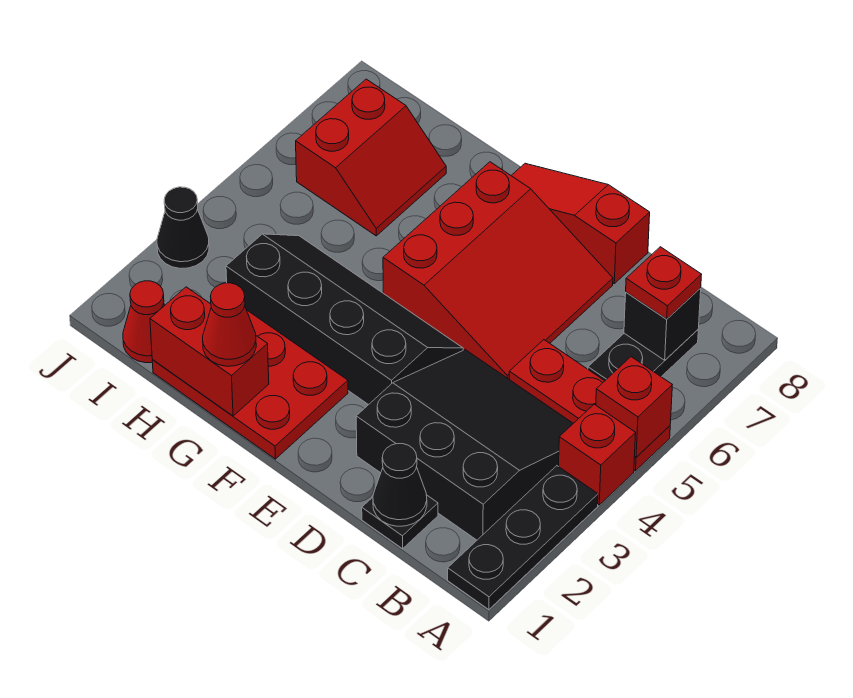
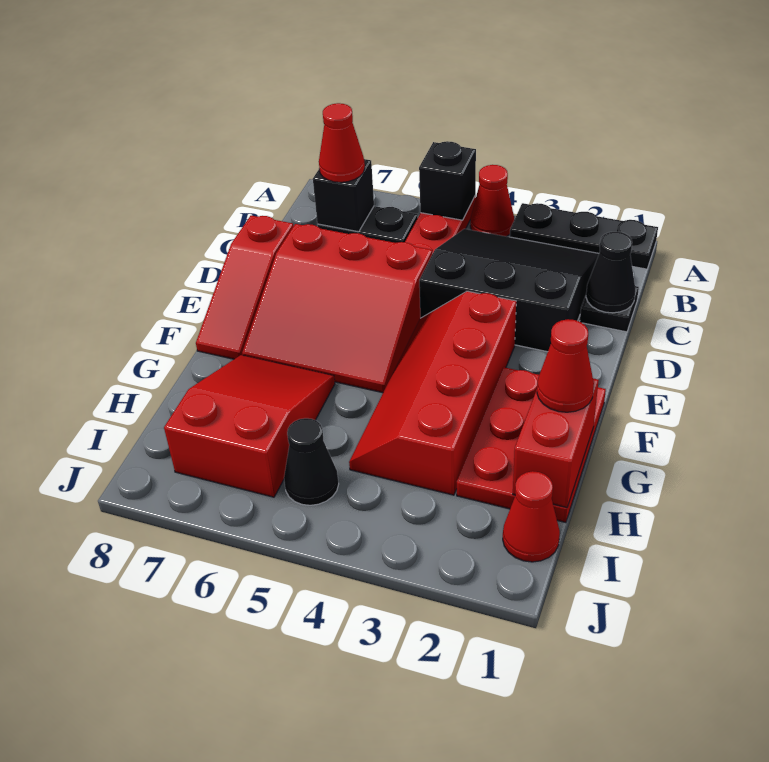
red 1x1 brick [559,404,636,505] -> red 1x1 cone [470,165,514,237]
red 1x1 brick [596,357,672,457] -> black 1x1 brick [419,141,476,220]
black 3x3 slope [356,350,573,540] -> black 3x3 slope turned to [419,229,599,352]
red 1x1 plate [626,247,702,319] -> red 1x1 cone [319,103,365,182]
red 3x3 slope [383,162,613,379] -> red 3x3 slope turned to [242,224,432,393]
black 2x4 slope [226,234,463,405] -> red 2x4 slope [349,291,516,495]
red 2x2 slope [296,79,446,236] -> red 2x3 slope [164,355,335,497]
black 1x1 cone [157,187,209,269] -> black 1x1 cone moved to [284,418,339,505]

